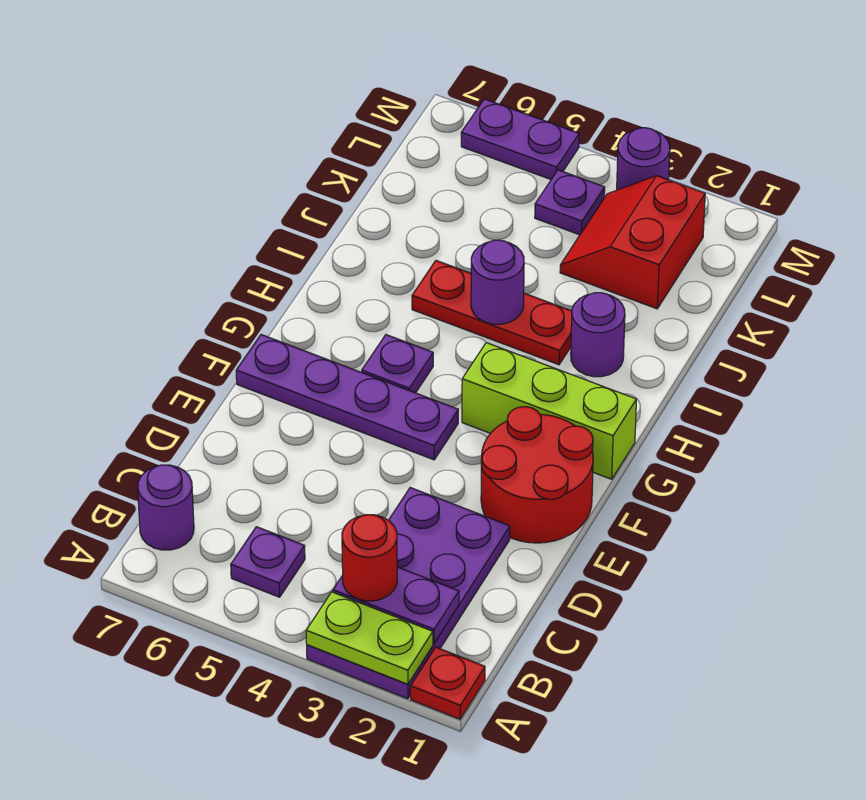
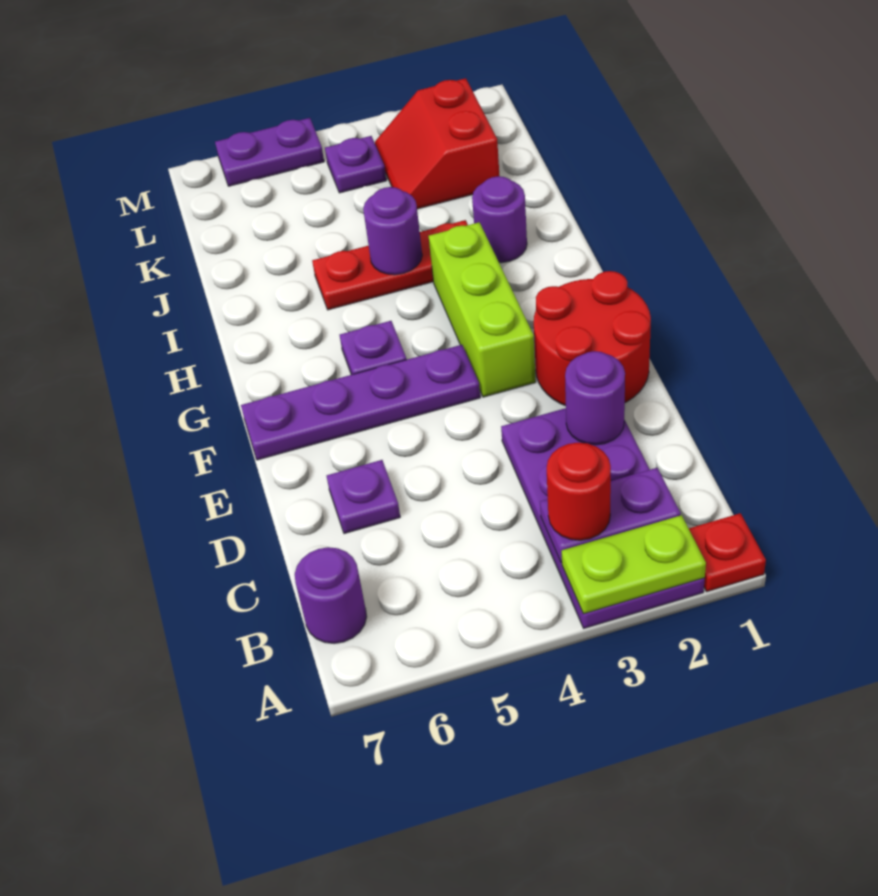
purple 1x1 plate [231,527,305,597] -> purple 1x1 plate moved to [327,460,400,534]
lime 1x3 brick [462,343,637,479] -> lime 1x3 brick turned to [429,222,536,397]
purple 1x1 round brick [617,128,670,190] -> purple 1x1 round brick moved to [565,351,625,445]

